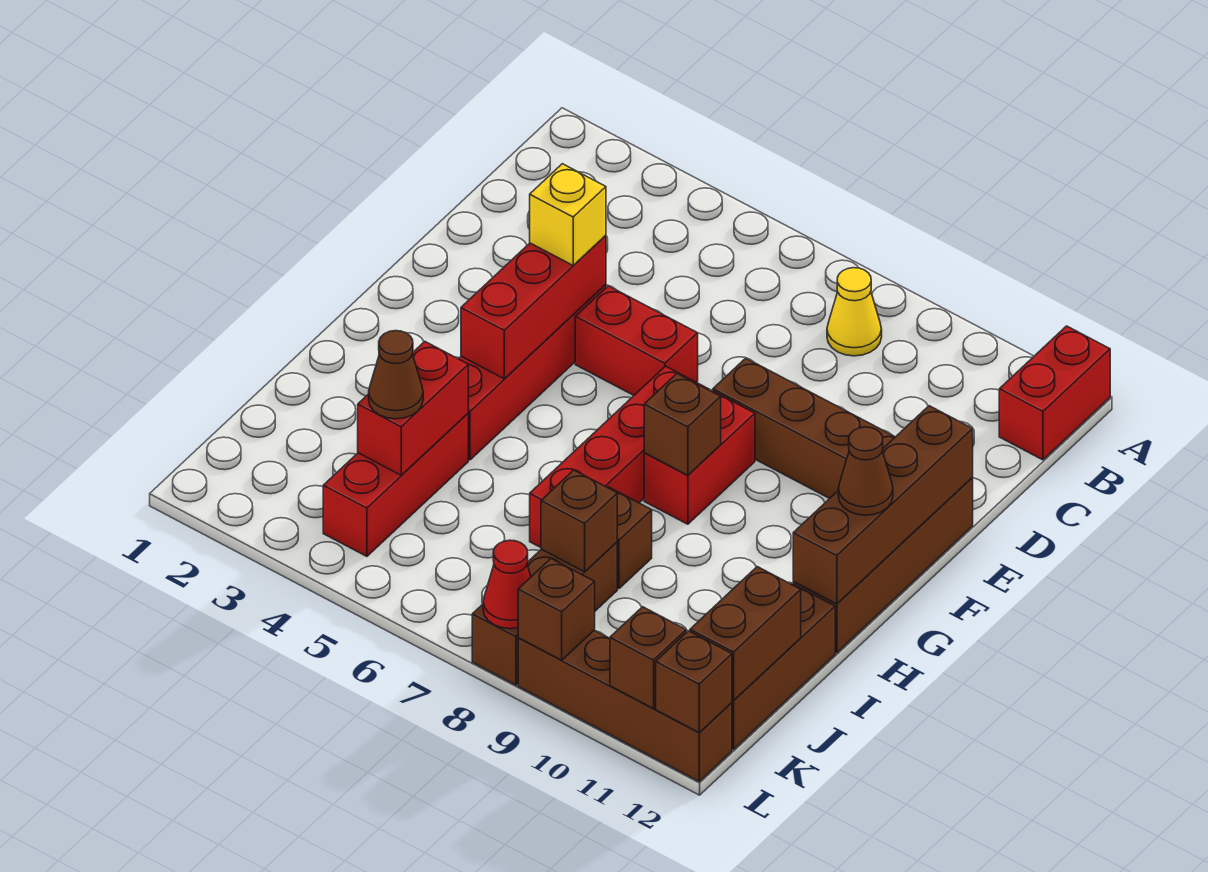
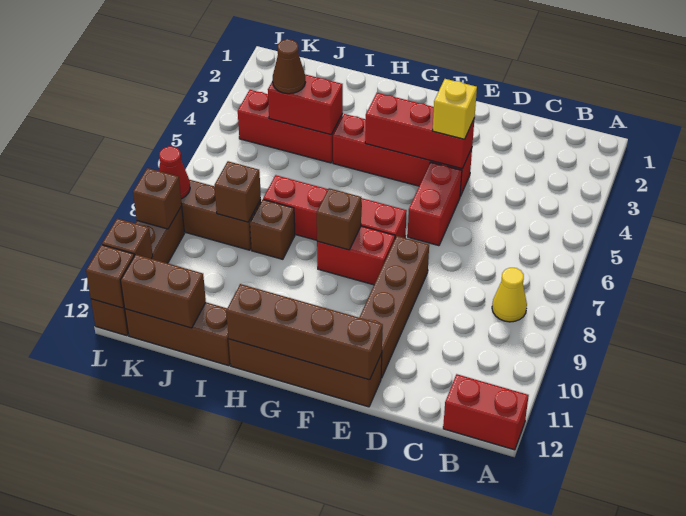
brown 1x1 cone [838,427,893,515] -> none

